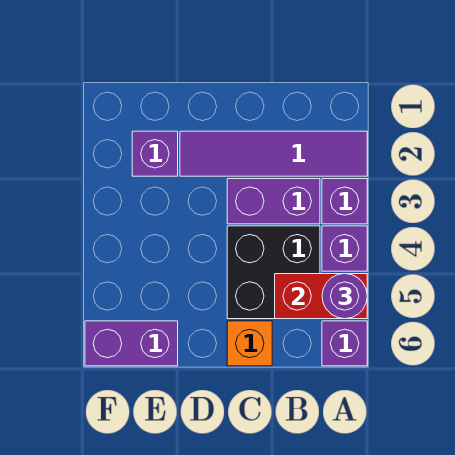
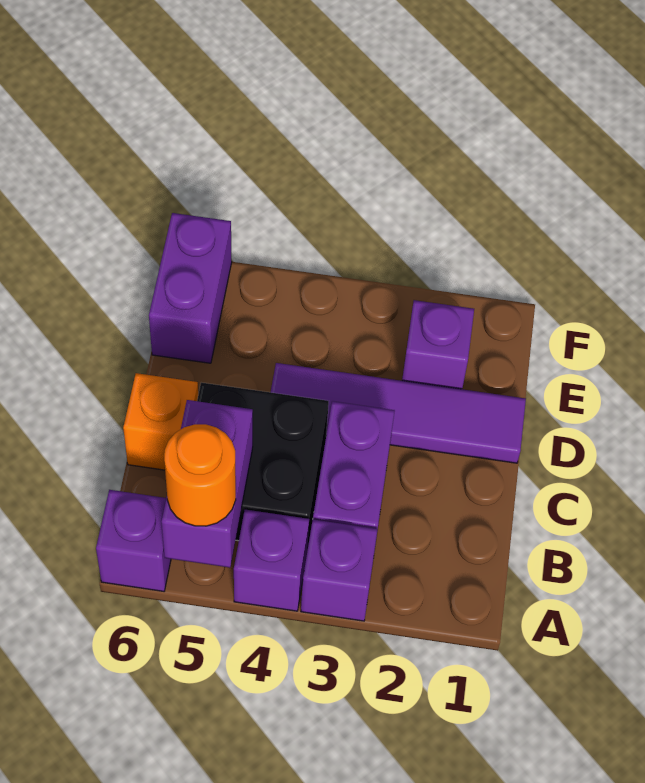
purple 1x4 tile [180,131,367,176] -> purple 1x4 tile turned to [271,363,526,463]
red 1x2 brick [275,274,367,319] -> purple 1x2 brick [162,400,253,568]
purple 1x1 round brick [322,274,367,319] -> orange 1x1 round brick [164,424,236,526]

